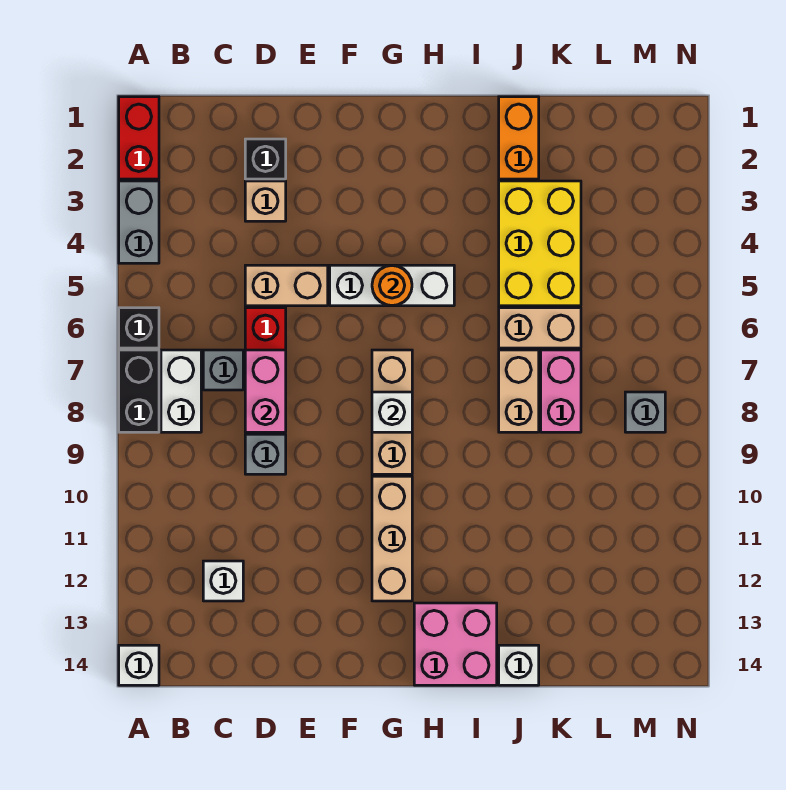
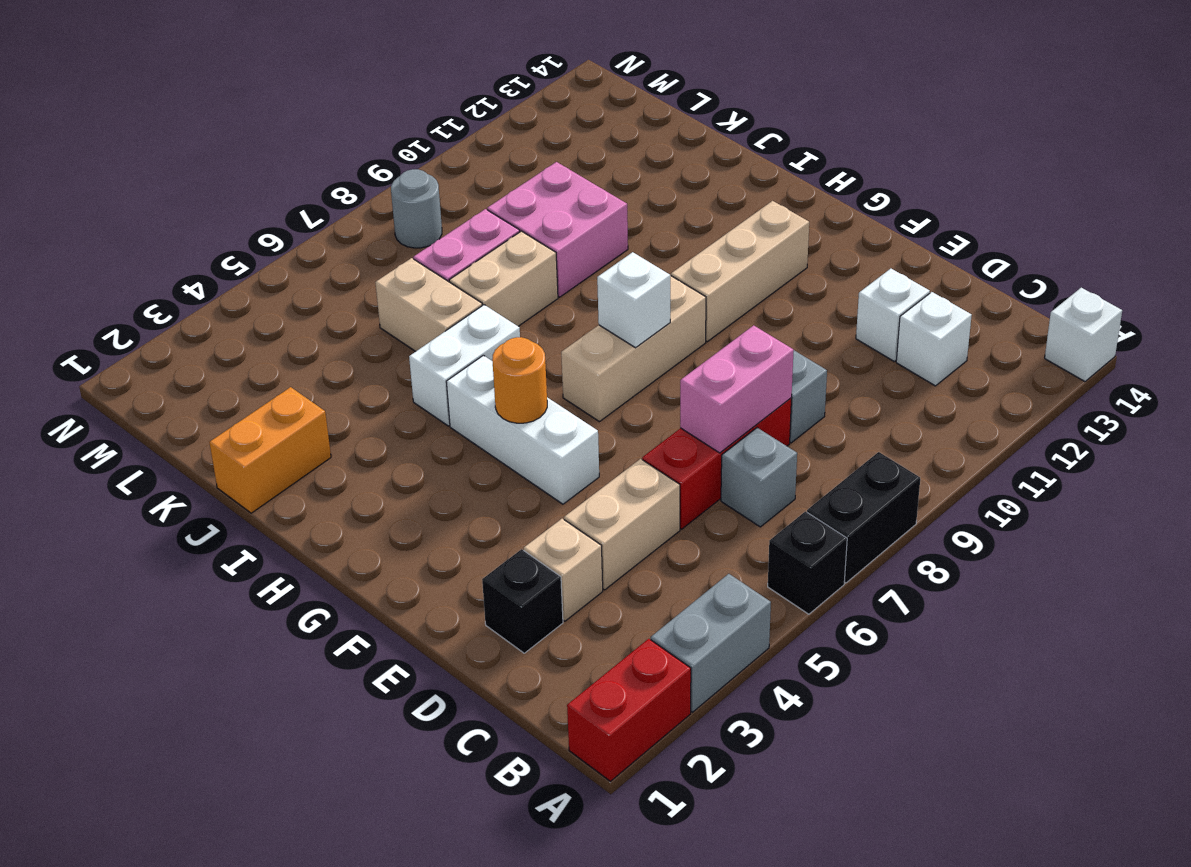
white 1x2 brick [161,350,201,432] -> white 1x2 brick moved to [409,305,520,426]
tan 1x2 brick [245,265,328,306] -> tan 1x2 brick turned to [564,459,680,590]
pink 2x2 brick [414,603,497,685] -> pink 2x2 brick moved to [487,162,628,297]
yellow 2x3 brick [499,181,581,306] -> none
white 1x1 brick [499,645,539,685] -> white 1x1 brick moved to [856,269,930,361]
grey 1x1 brick [625,392,665,432] -> grey 1x1 round brick [391,169,442,248]

